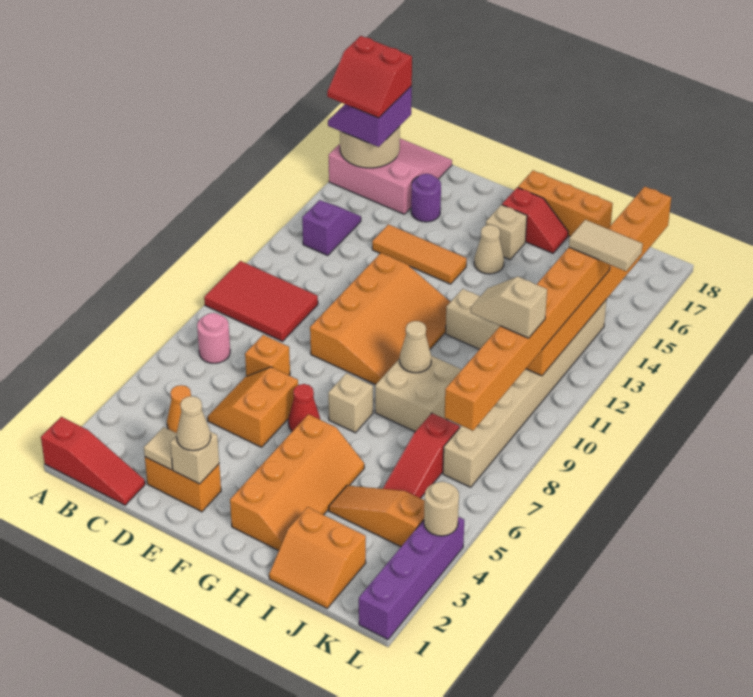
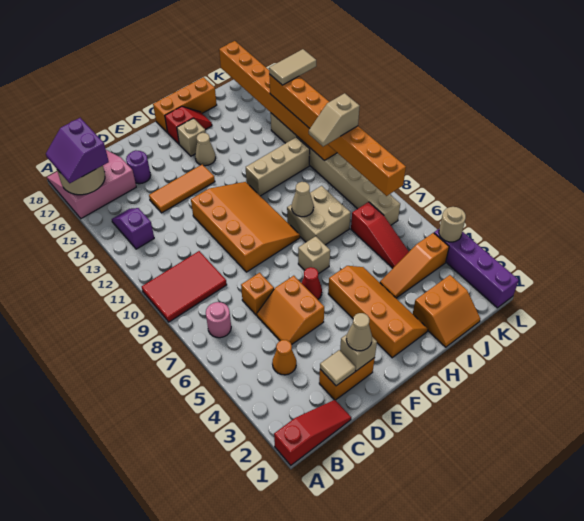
red 2x2 slope [327,36,412,118] -> none

